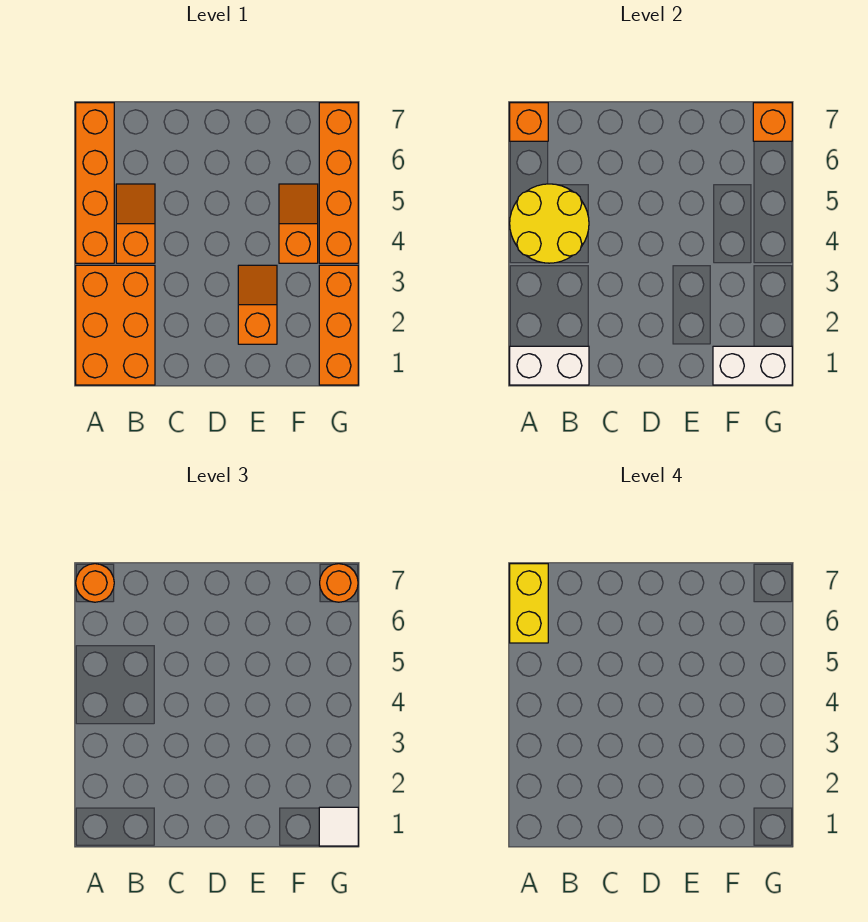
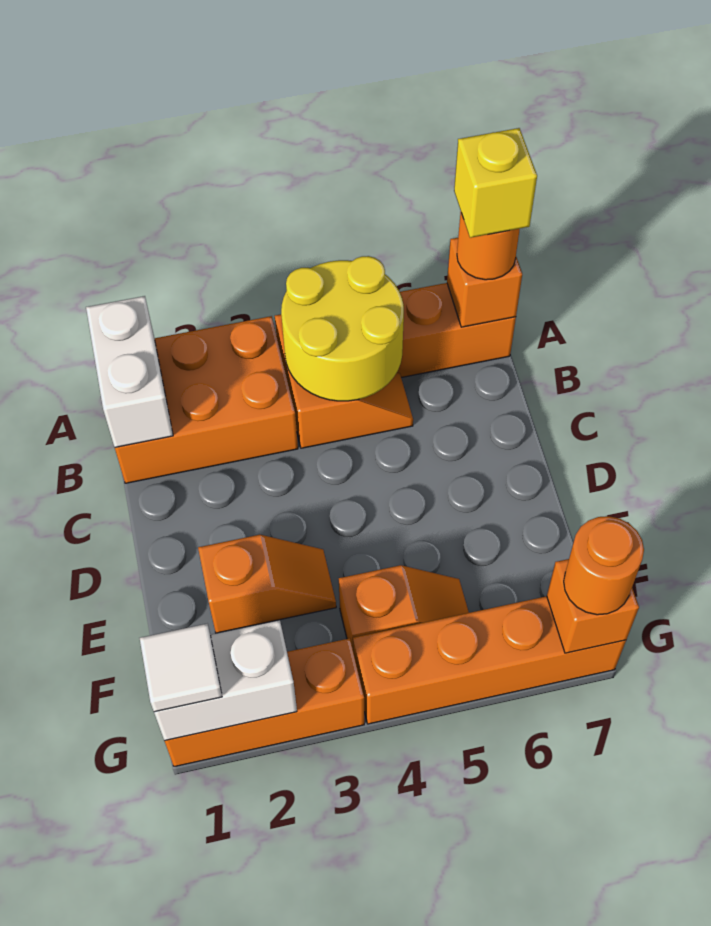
yellow 1x2 brick [510,564,548,643] -> yellow 1x1 brick [454,128,537,238]
white 1x2 brick [713,346,792,385] -> white 1x2 brick turned to [154,620,297,741]

